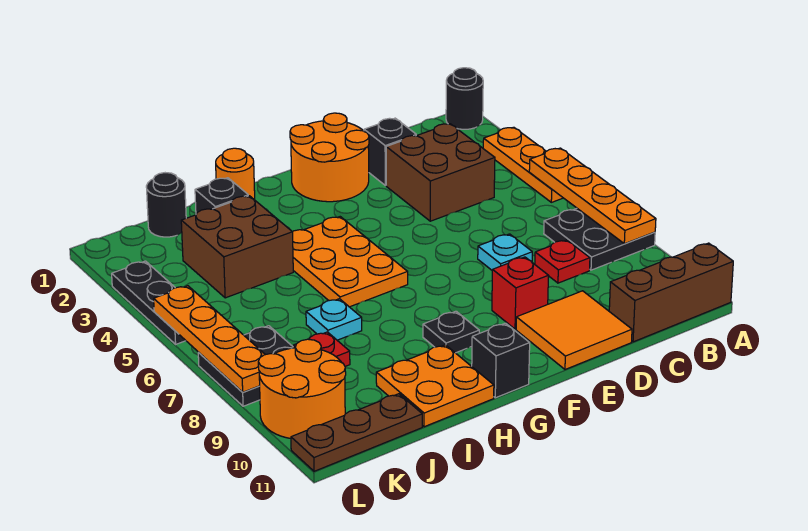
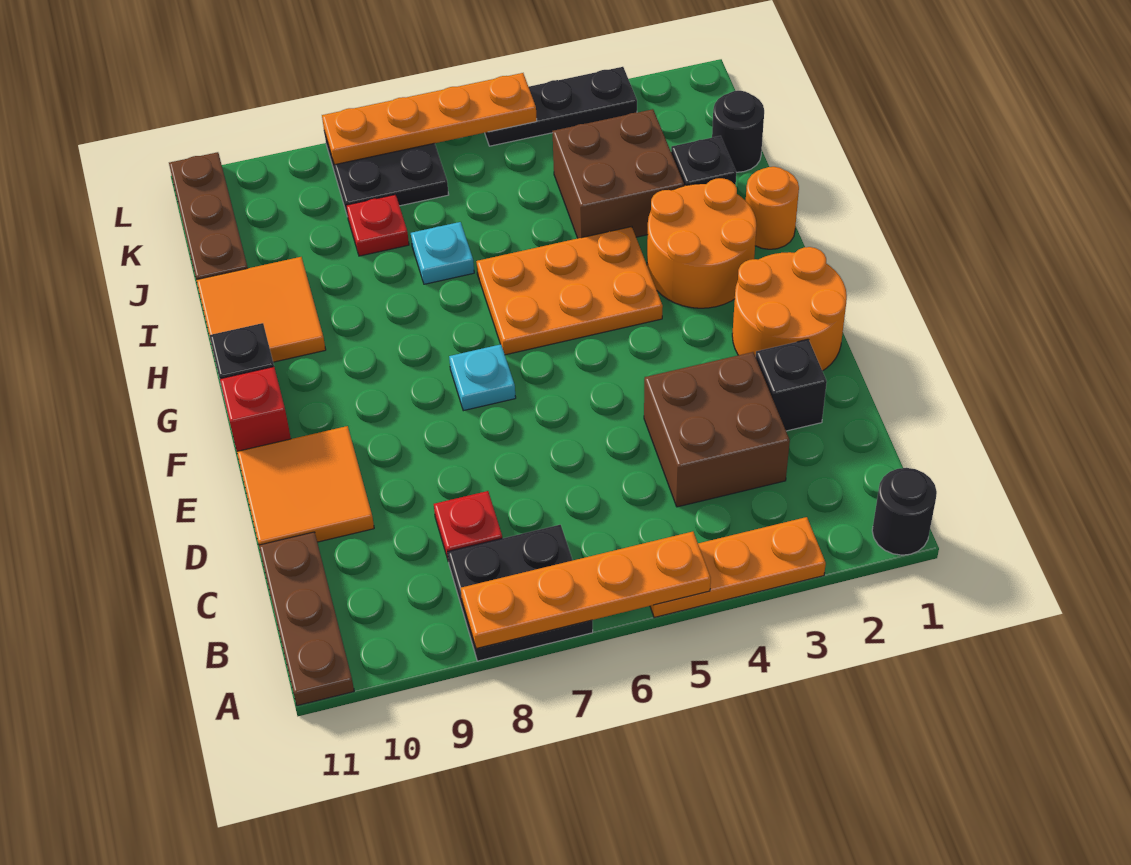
brown 1x3 brick [609,243,733,342] -> brown 1x3 plate [259,532,354,706]
cyan 1x1 plate [478,234,532,271] -> cyan 1x1 plate moved to [449,344,516,411]
red 1x1 brick [492,257,548,329] -> red 1x1 brick moved to [220,367,291,451]
black 1x1 plate [423,311,479,353] -> none
orange 2x2 plate [376,345,494,427] -> orange 2x2 tile [196,257,326,362]
orange 2x2 round brick [258,339,346,438] -> orange 2x2 round brick moved to [647,178,757,308]

